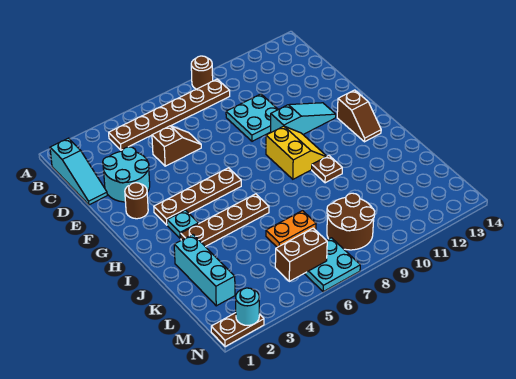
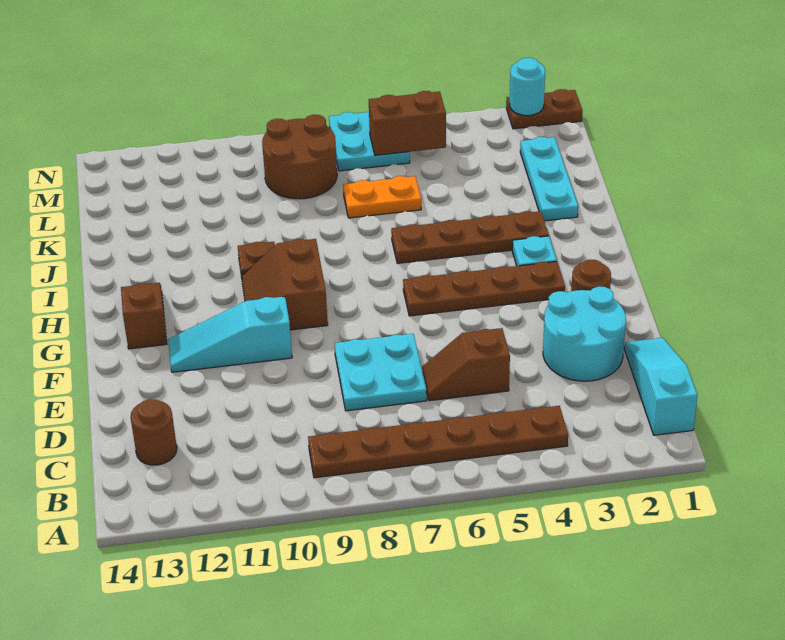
brown 1x1 round brick [191,56,213,89] -> brown 1x1 round brick moved to [130,399,177,465]
cyan 2x2 plate [226,94,278,141] -> cyan 2x2 plate moved to [334,334,427,411]
yellow 2x2 slope [266,126,327,179] -> brown 2x2 slope [242,239,328,330]
cyan 1x3 brick [174,235,235,306] -> cyan 1x3 plate [520,137,578,221]

